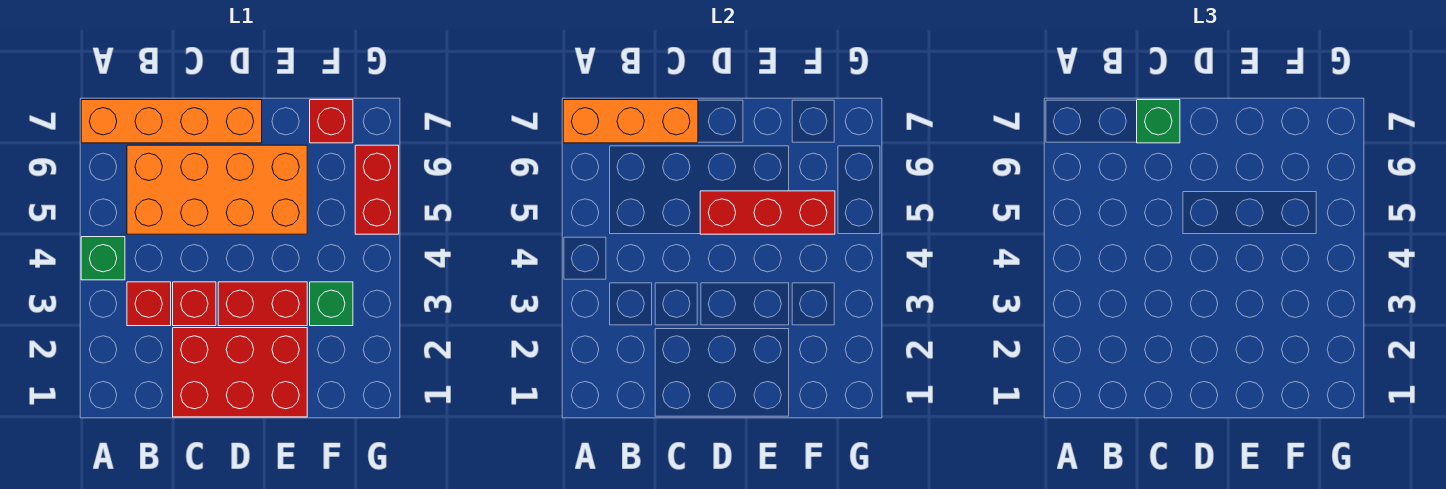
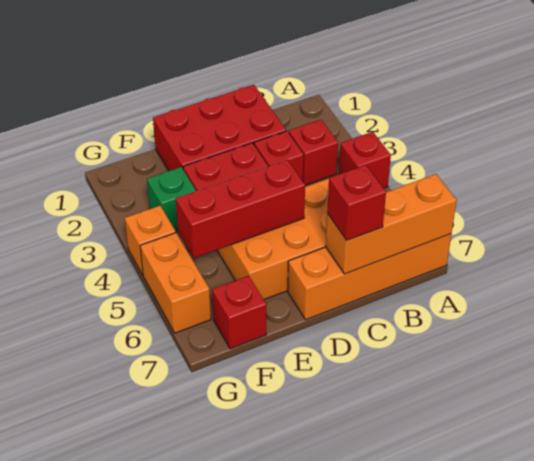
green 1x1 brick [81,237,125,280] -> red 1x1 brick [339,132,391,188]
green 1x1 brick [1137,100,1180,143] -> red 1x1 brick [327,165,386,240]
none -> orange 1x1 brick [125,206,176,275]
red 1x2 brick [355,145,399,234] -> orange 1x2 brick [140,233,211,333]

